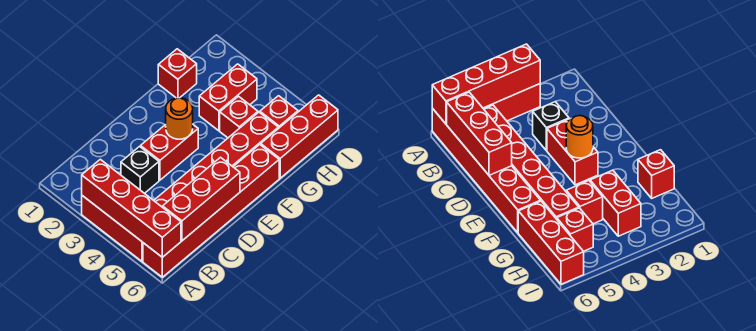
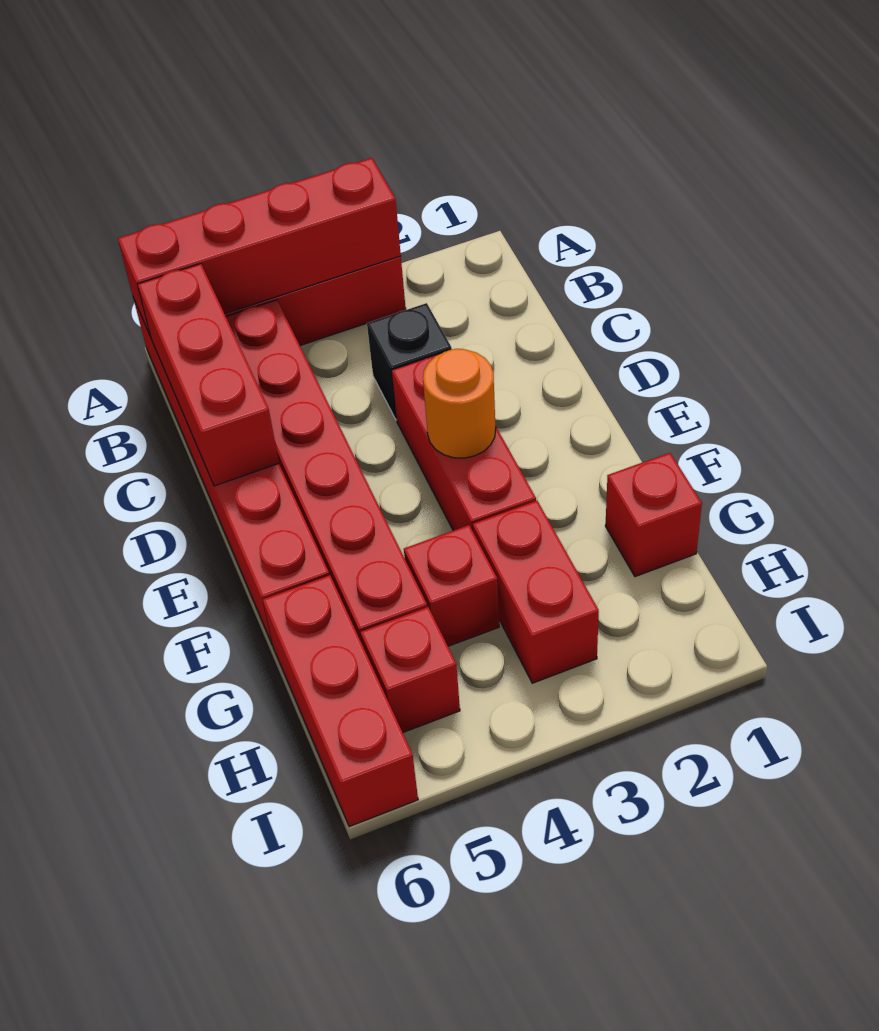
red 1x2 brick [140,125,198,180] -> red 1x3 brick [392,353,536,531]

